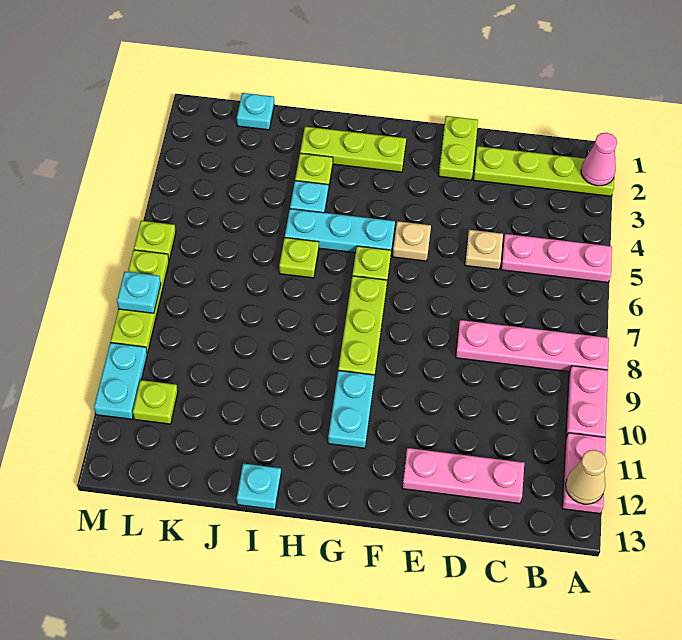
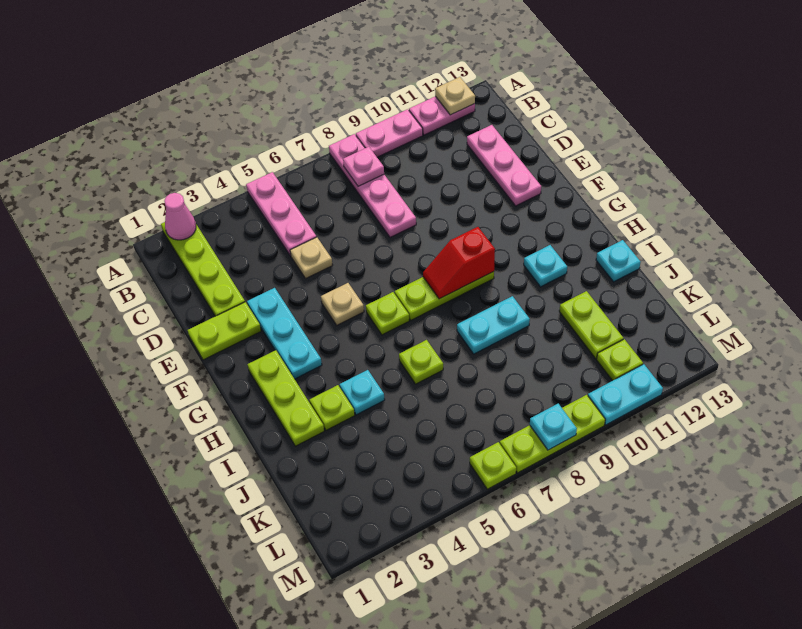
tan 1x1 cone [566,450,607,504] -> tan 1x1 plate [435,77,475,115]
none -> pink 1x1 plate [343,147,384,186]
cyan 1x3 plate [285,209,395,253] -> cyan 1x3 plate moved to [247,288,322,379]
none -> red 1x2 slope [423,227,495,299]
cyan 1x2 plate [328,371,375,448] -> cyan 1x2 plate moved to [457,296,530,354]
none -> lime 1x2 plate [559,291,623,359]
cyan 1x1 plate [237,93,274,130] -> cyan 1x1 plate moved to [524,245,567,287]

